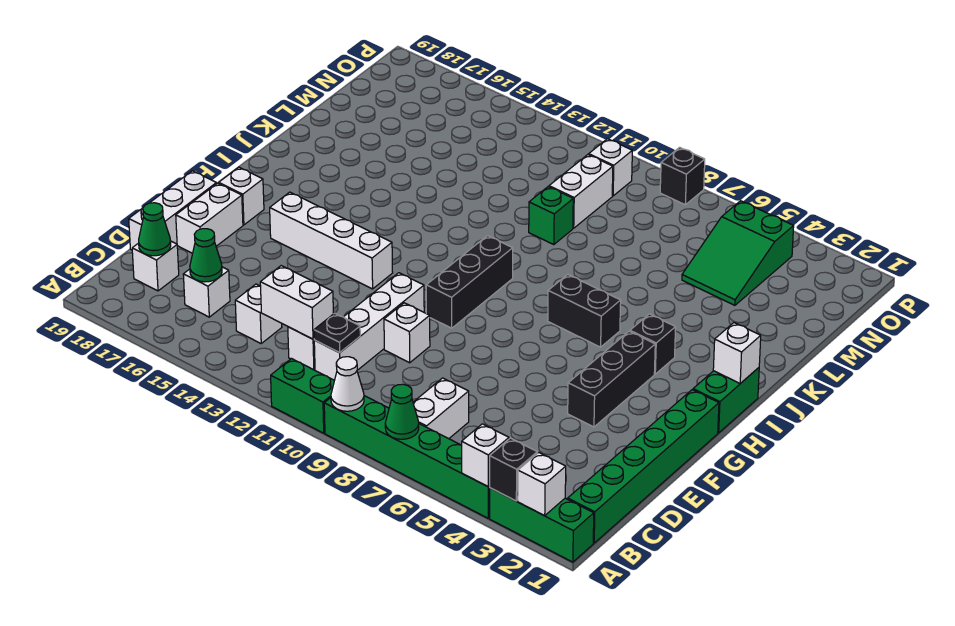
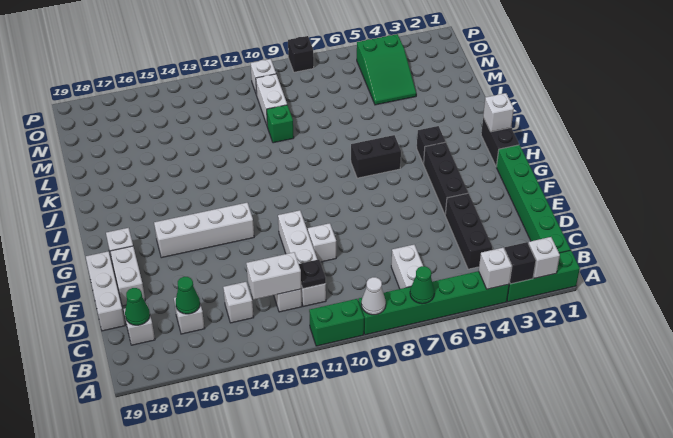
black 1x3 brick [426,236,513,328] -> black 1x3 brick moved to [445,193,492,269]
green 1x2 brick [693,368,759,433] -> black 1x2 brick [481,117,519,167]

